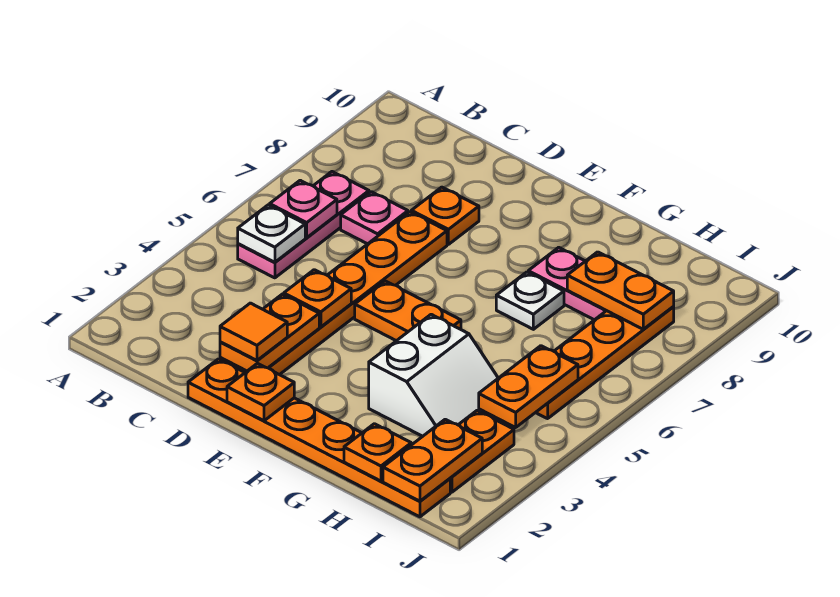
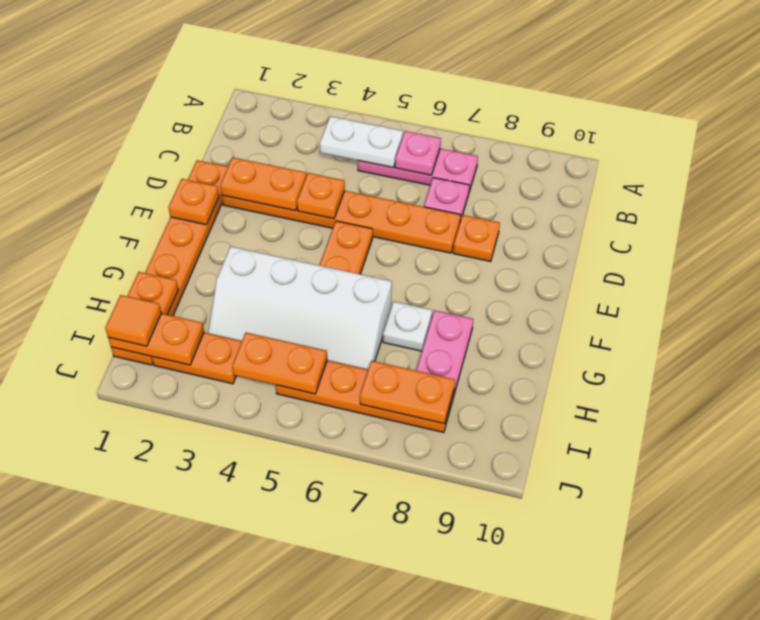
white 1x1 plate [238,205,305,262] -> white 1x2 plate [320,116,403,168]
orange 1x1 tile [220,303,287,360] -> orange 1x1 tile moved to [105,295,161,346]
white 2x2 slope [369,314,498,436] -> white 2x4 slope [208,246,392,369]
orange 1x2 plate [567,252,674,329] -> orange 1x2 plate turned to [360,361,455,424]

